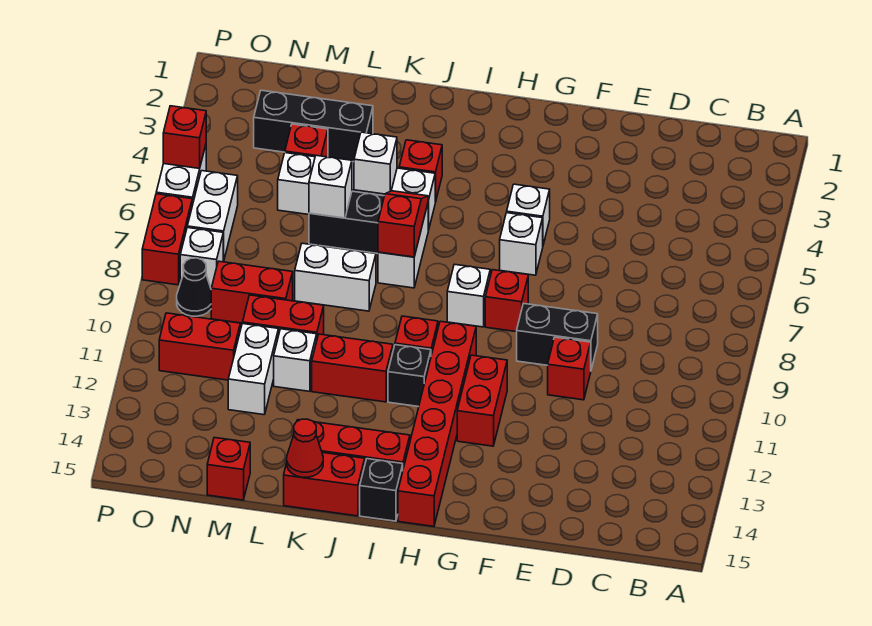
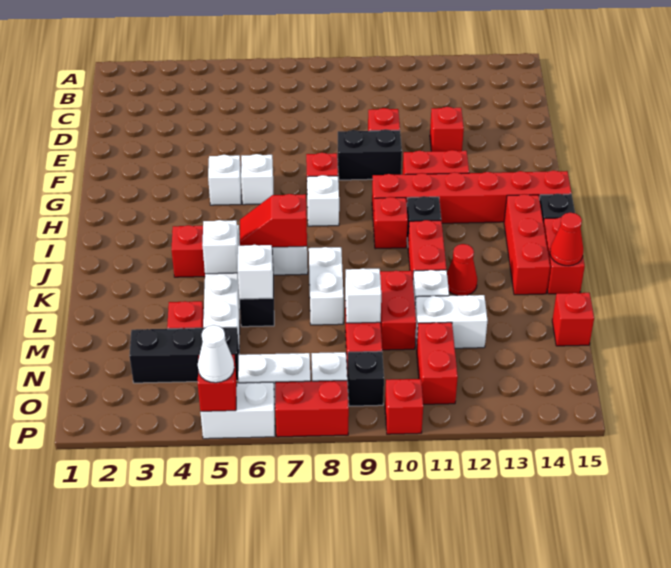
black 1x2 brick [517,303,598,369] -> black 1x2 brick turned to [338,129,402,180]
none -> red 1x1 brick [430,107,464,151]
none -> red 1x1 cone [447,244,477,296]
black 1x3 brick [254,90,373,162] -> black 1x3 brick turned to [129,327,239,383]
none -> white 1x1 brick [345,268,381,323]
black 1x1 cone [177,258,211,316] -> black 1x1 brick [347,351,384,406]
none -> white 1x1 cone [198,325,234,383]
none -> red 1x1 brick [385,379,423,434]

